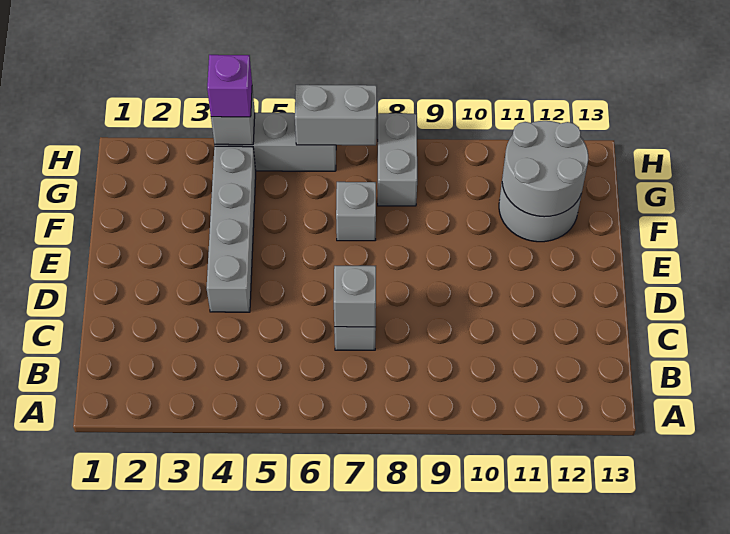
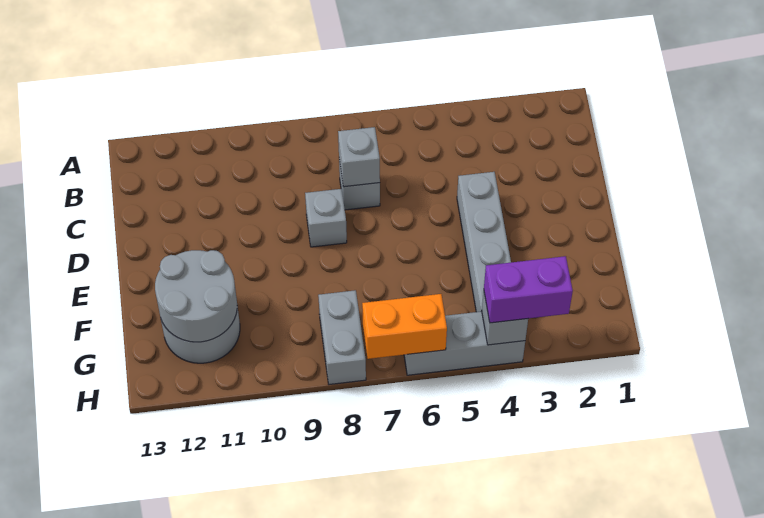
grey 1x1 brick [336,182,376,241] -> grey 1x1 brick moved to [305,189,347,247]
purple 1x1 brick [207,55,252,117] -> purple 1x2 brick [484,256,573,323]
grey 1x2 brick [295,85,377,145] -> orange 1x2 brick [362,294,447,359]

